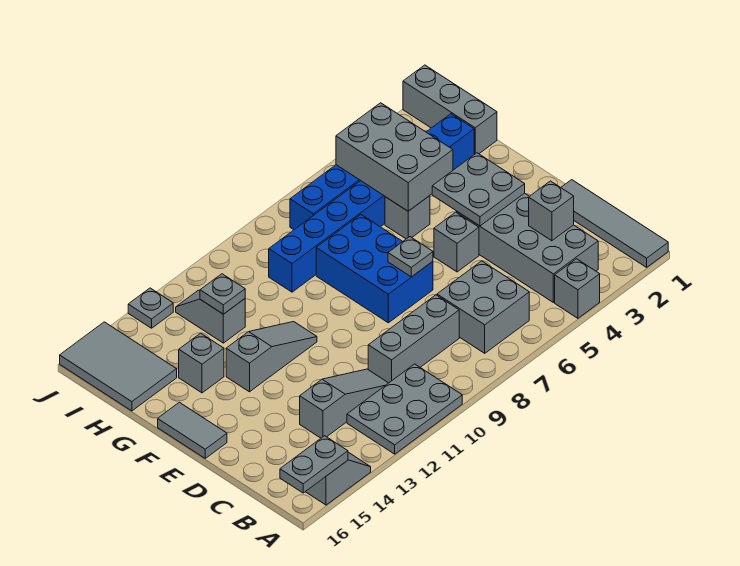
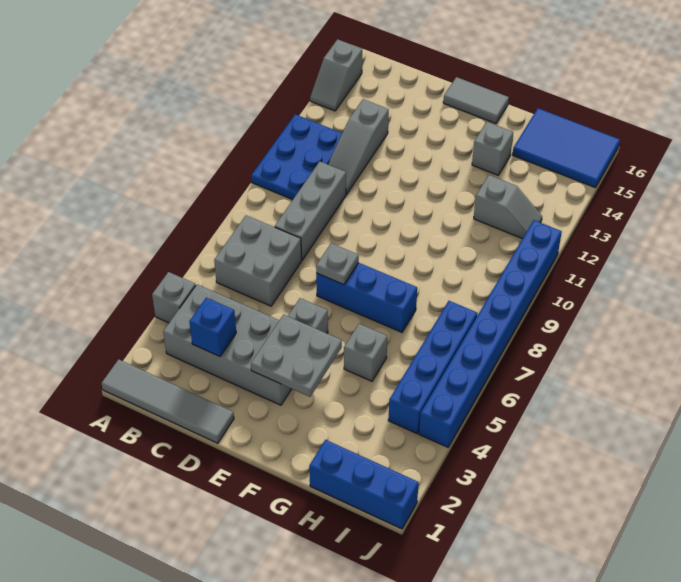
grey 2x3 plate [347,364,462,454] -> blue 2x3 plate [251,114,342,200]
grey 1x2 plate [280,436,348,493] -> none
grey 1x1 brick [529,181,574,241] -> blue 1x1 brick [189,298,236,357]
blue 2x3 brick [316,215,433,323] -> blue 1x3 brick [316,263,417,332]
grey 1x3 slope [226,322,317,392] -> none
grey 2x3 brick [336,103,453,211] -> none
grey 1x3 brick [403,65,497,154] -> blue 1x3 brick [309,440,419,529]
blue 1x8 brick [269,114,474,292] -> blue 1x8 brick moved to [419,220,562,447]
grey 1x1 plate [200,274,245,314] -> none
grey 2x3 tile [60,322,177,411] -> blue 2x3 tile [513,108,620,188]
grey 1x1 plate [128,288,173,328] -> none

